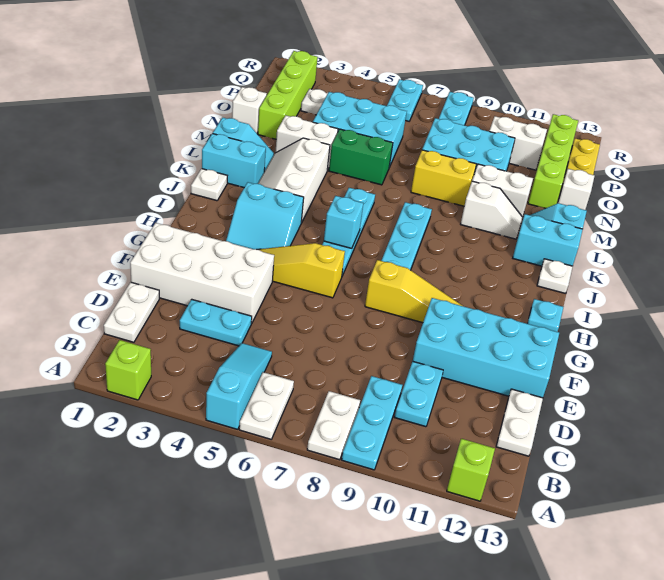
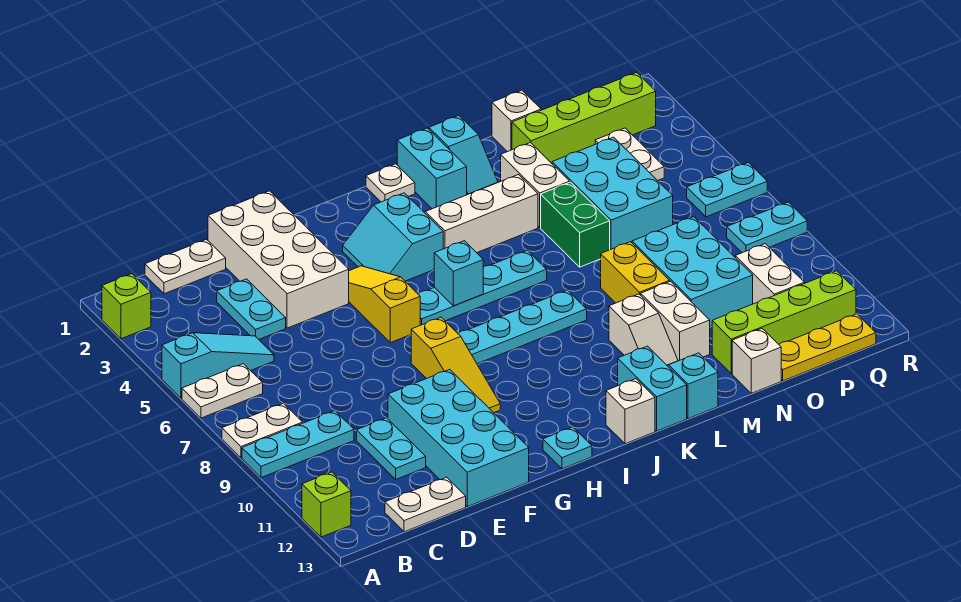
cyan 1x2 plate [395,361,443,427] -> cyan 1x2 plate turned to [357,418,426,479]
white 1x1 plate [537,259,573,294] -> white 1x1 brick [606,379,655,444]

